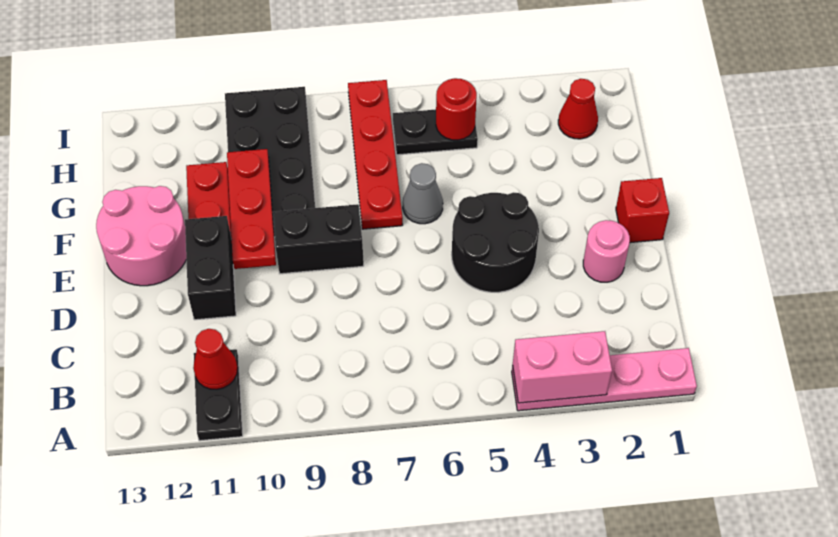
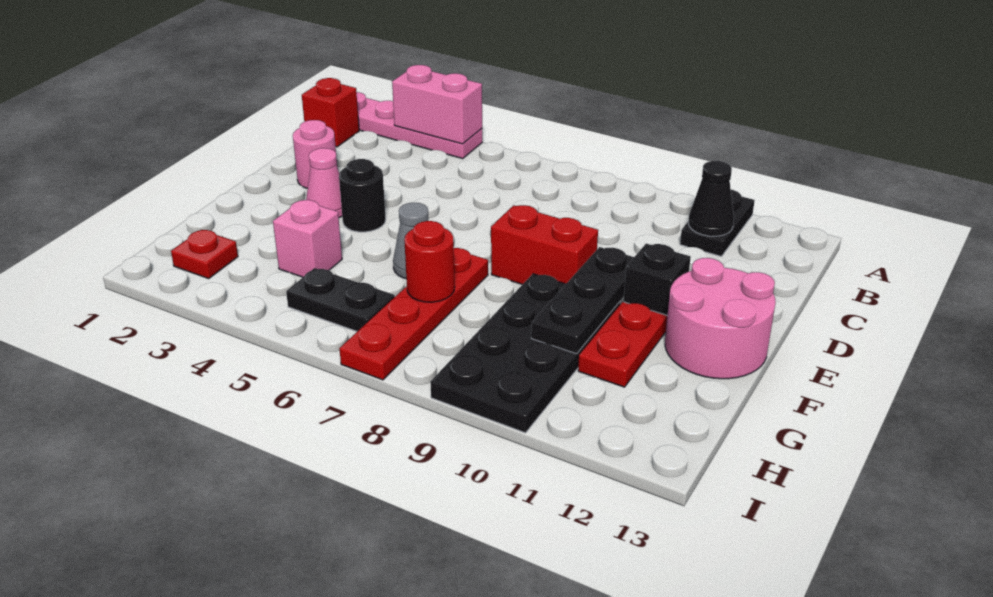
red 1x1 cone [193,329,238,389] -> black 1x1 cone [688,161,734,236]
black 2x2 round brick [452,192,539,292] -> black 1x1 round brick [339,159,386,232]
black 1x2 brick [185,216,236,320] -> black 1x1 brick [624,244,691,315]
red 1x1 brick [616,178,669,243] -> red 1x1 brick moved to [302,78,359,147]
none -> pink 1x1 cone [306,148,342,218]
black 1x2 brick [273,204,364,274] -> red 1x2 brick [491,205,598,285]
red 1x3 plate [227,149,276,269] -> black 1x3 plate [531,247,634,354]
none -> pink 1x1 brick [273,200,342,277]
red 1x1 cone [558,79,598,139] -> red 1x1 plate [171,230,238,279]
red 1x1 round brick [436,78,477,140] -> red 1x1 round brick moved to [404,221,455,302]

